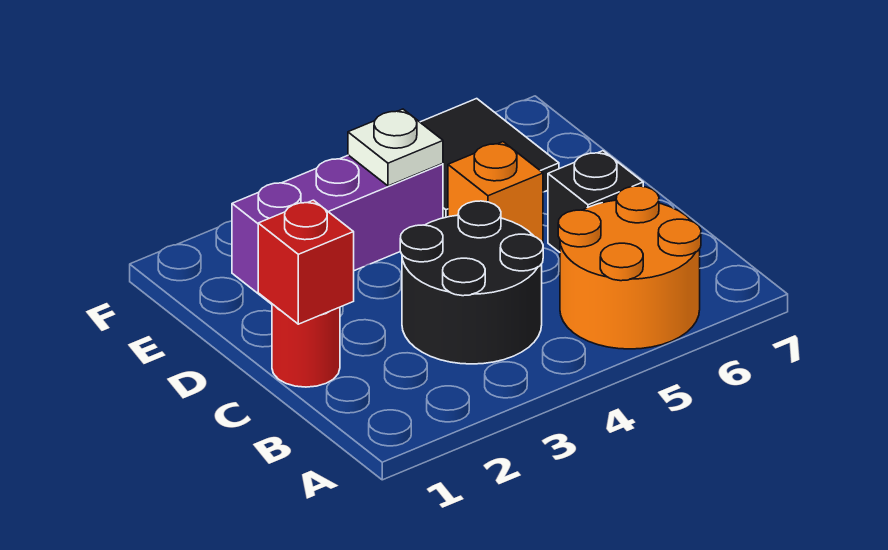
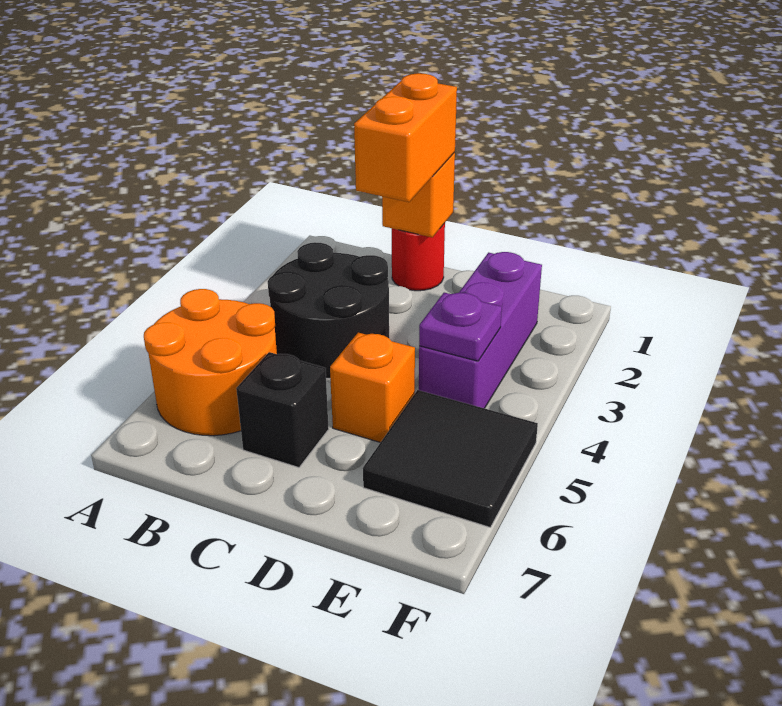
red 1x1 brick [258,200,354,324] -> orange 1x1 brick [382,152,455,237]
none -> orange 1x2 brick [354,73,457,202]
white 1x1 plate [348,109,443,186] -> purple 1x1 plate [419,293,502,361]

